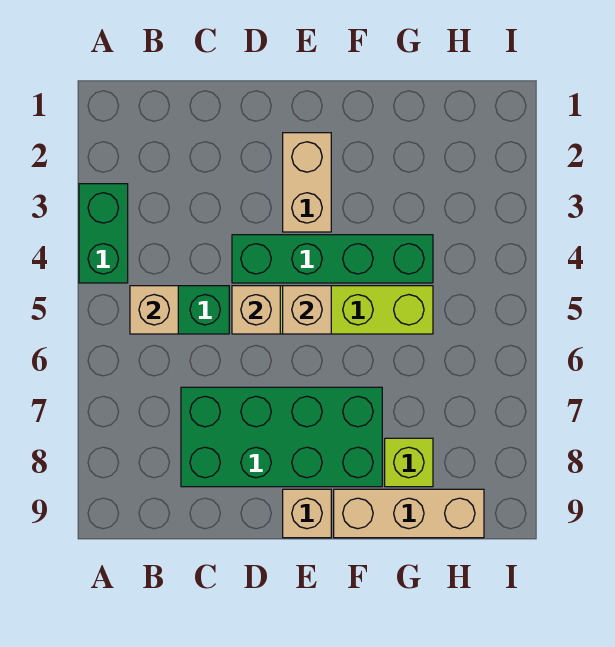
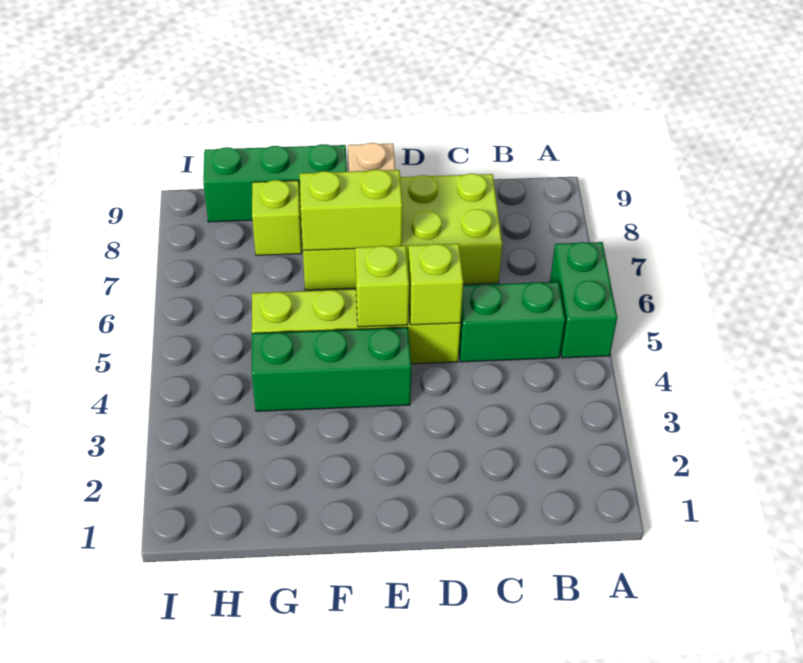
green 1x2 brick [79,184,128,283] -> green 1x2 brick moved to [550,242,617,358]
tan 1x1 brick [130,286,178,334] -> none
green 2x4 brick [181,387,382,487] -> lime 2x4 brick [303,174,502,290]
green 1x4 brick [232,235,433,283] -> green 1x3 brick [252,327,411,411]
tan 1x1 brick [232,286,280,334] -> lime 1x1 brick [408,244,463,325]
tan 1x2 brick [283,133,331,232] -> none
tan 1x1 brick [283,286,331,334] -> lime 1x1 brick [355,246,409,327]
none -> lime 1x2 brick [300,169,403,250]
tan 1x3 brick [334,489,484,538] -> green 1x3 brick [203,144,347,222]

